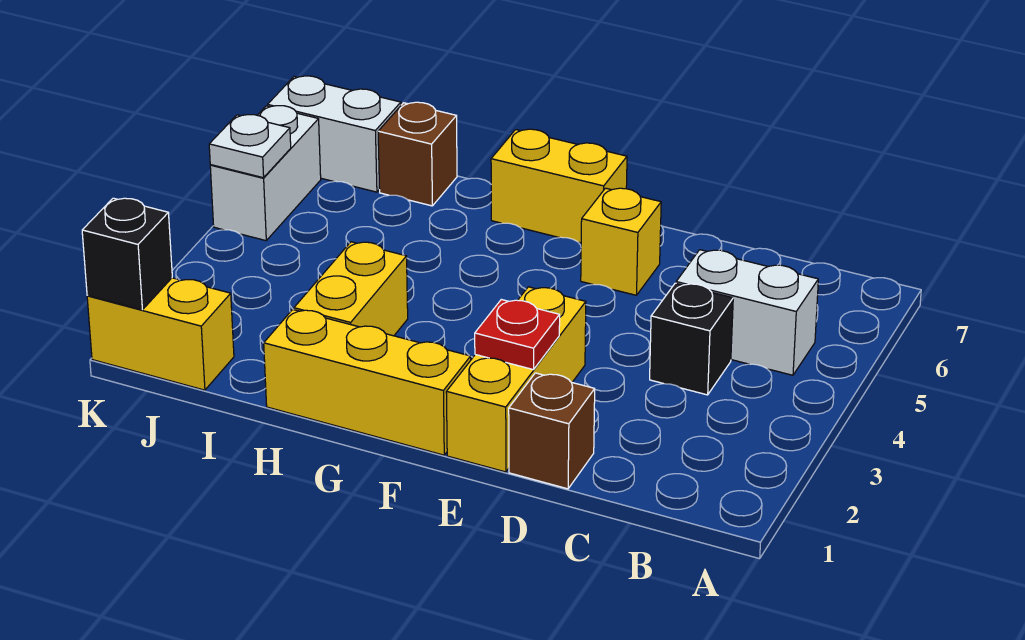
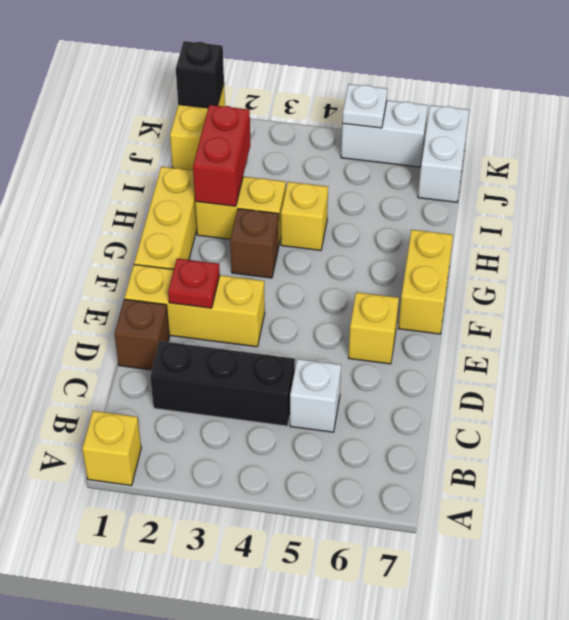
none -> yellow 1x1 brick [82,411,141,486]
white 1x2 brick [676,250,818,375] -> white 1x1 brick [290,359,341,432]
black 1x1 brick [650,283,733,395] -> black 1x3 brick [150,341,295,426]
none -> red 1x2 brick [193,105,250,206]
none -> yellow 1x1 brick [281,182,328,250]
brown 1x1 brick [378,102,457,206] -> brown 1x1 brick moved to [230,209,279,278]

